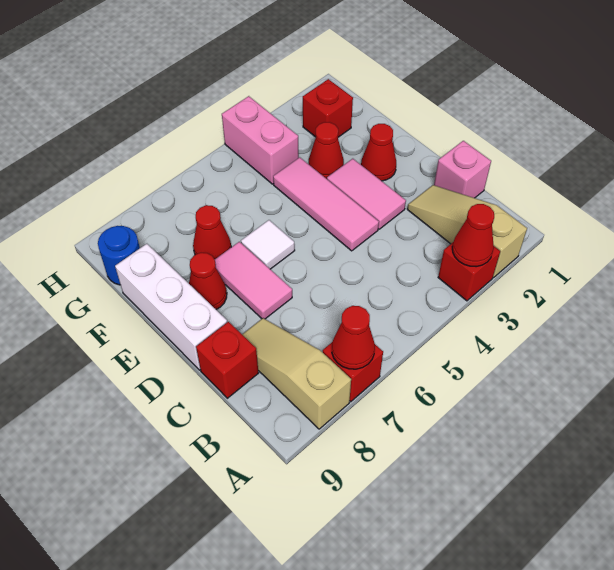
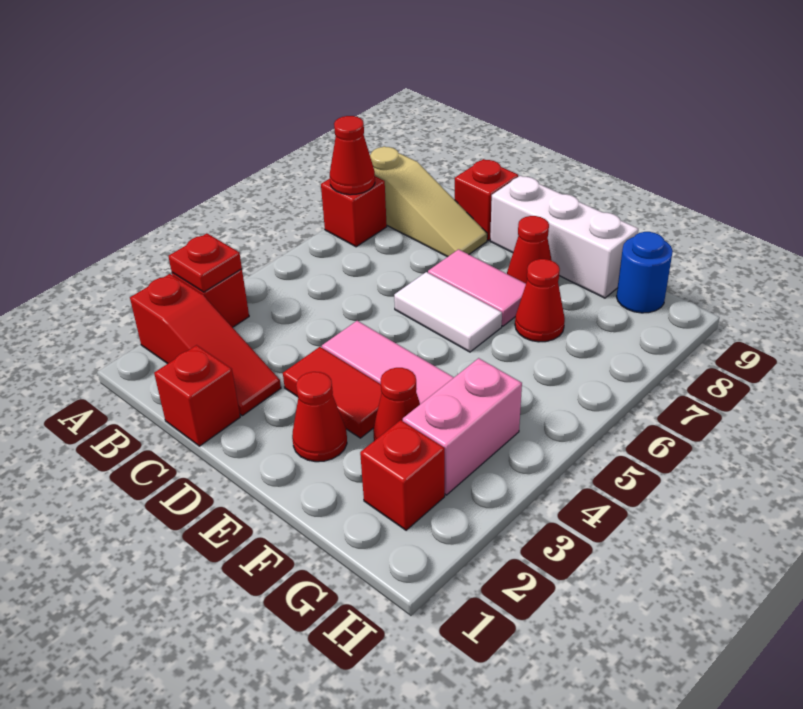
tan 1x3 slope [407,185,527,278] -> red 1x3 slope [130,274,281,416]
red 1x1 cone [452,204,494,267] -> red 1x1 plate [168,233,242,292]
pink 1x1 brick [434,141,491,198] -> red 1x1 brick [154,345,240,446]
pink 1x2 tile [327,159,406,229] -> red 1x2 tile [283,347,382,438]
white 1x1 tile [241,220,295,269] -> white 1x2 tile [394,272,502,352]
pink 1x2 brick [222,96,299,184] -> pink 1x2 brick turned to [403,358,522,495]

